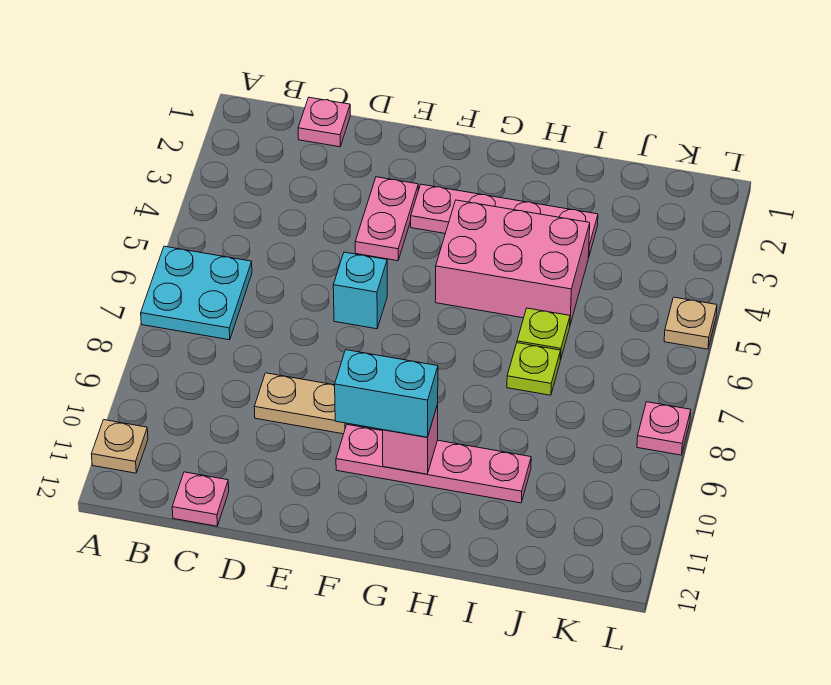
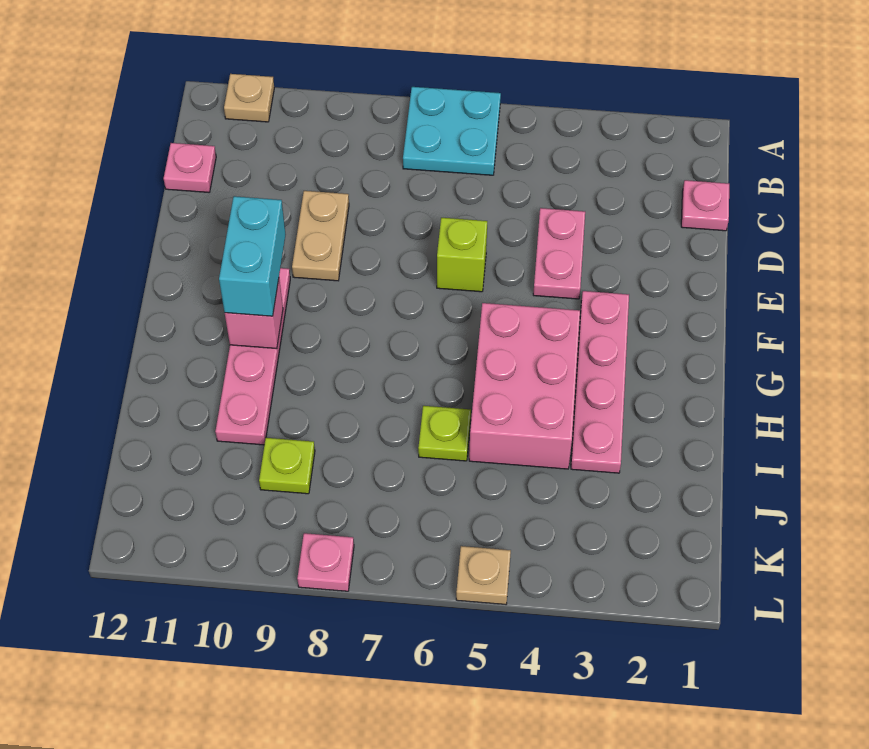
pink 1x2 plate [355,177,418,261] -> pink 1x2 plate turned to [533,208,585,299]
cyan 1x1 brick [333,252,387,329] -> lime 1x1 brick [437,218,487,292]
lime 1x1 plate [507,343,561,395] -> lime 1x1 plate moved to [259,438,315,494]

